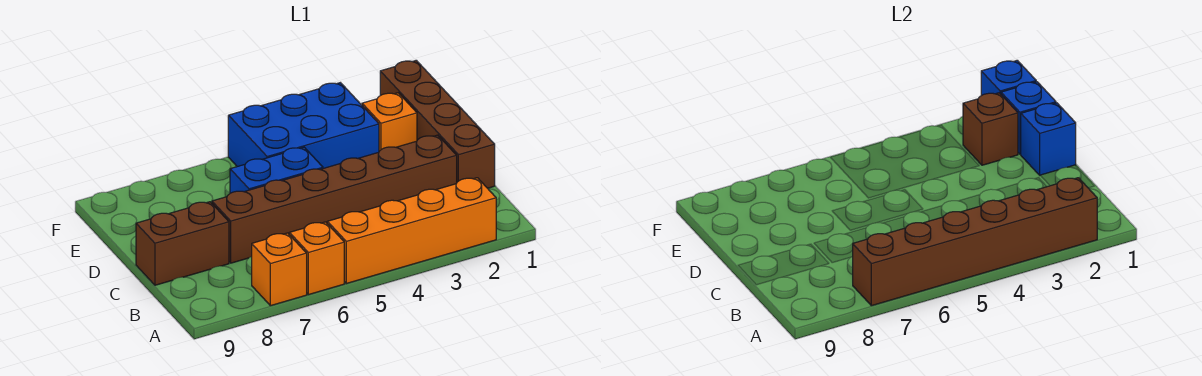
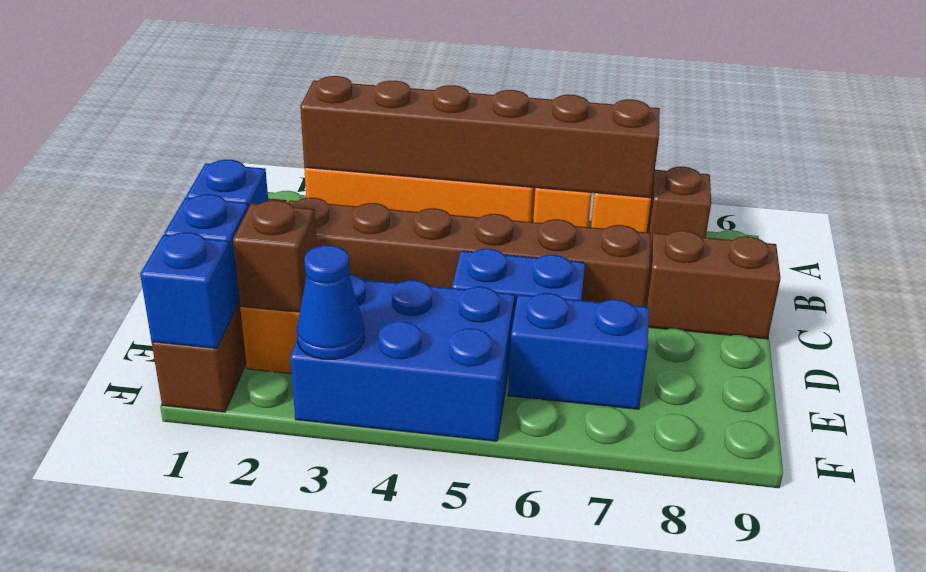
none -> brown 1x1 brick [647,167,711,255]
none -> blue 1x2 brick [508,293,649,409]
none -> blue 1x1 cone [297,245,364,359]

